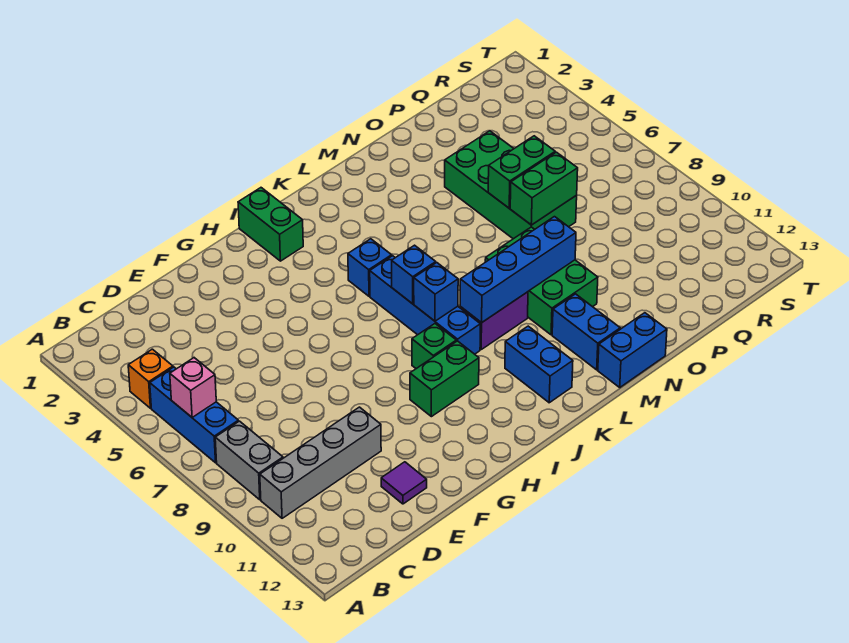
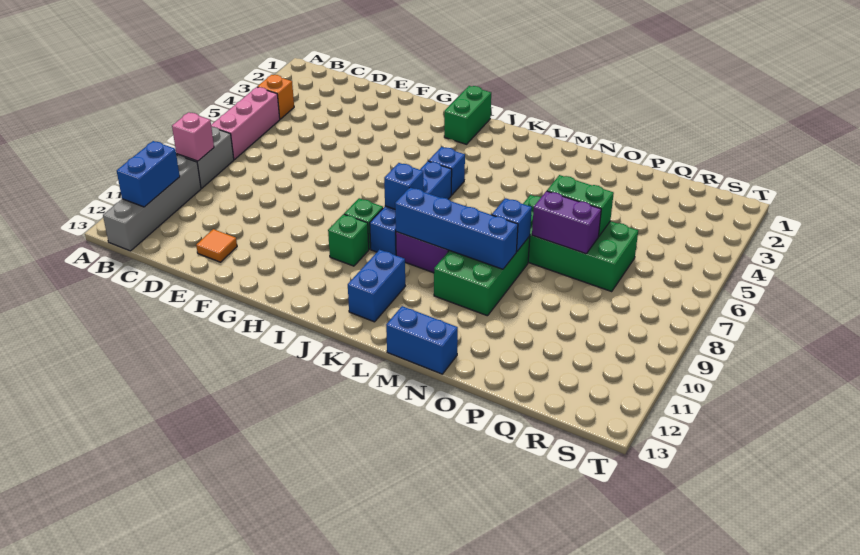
blue 1x3 brick [150,367,239,463] -> pink 1x3 brick [211,87,280,160]
pink 1x1 brick [170,358,216,417] -> pink 1x1 brick moved to [172,112,214,161]
grey 1x4 brick [260,407,381,518] -> grey 1x4 brick turned to [103,155,201,251]
purple 1x1 tile [381,462,427,504] -> orange 1x1 tile [196,229,237,262]
green 1x2 brick [410,341,479,417] -> green 1x1 brick [328,214,369,266]
blue 1x1 brick [392,245,436,304] -> blue 1x1 brick moved to [492,198,532,252]
blue 1x2 brick [552,294,620,370] -> blue 1x2 brick moved to [117,141,180,207]
green 2x4 brick [445,131,577,239] -> green 2x4 brick turned to [523,195,638,291]
green 1x2 brick [510,152,578,225] -> purple 1x2 brick [532,191,601,254]

